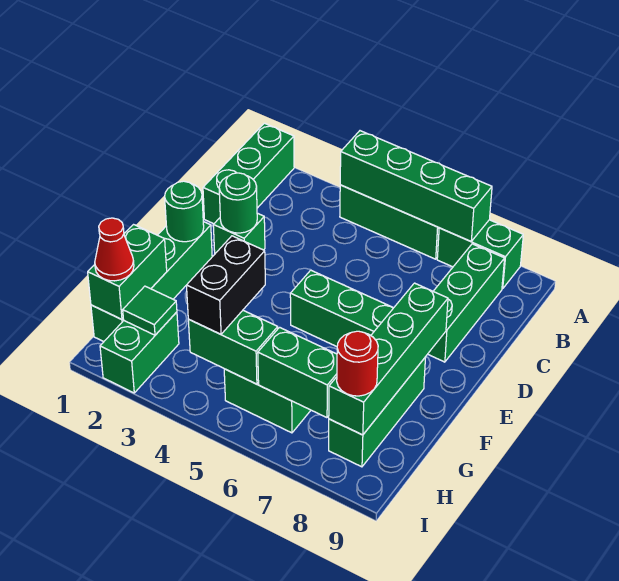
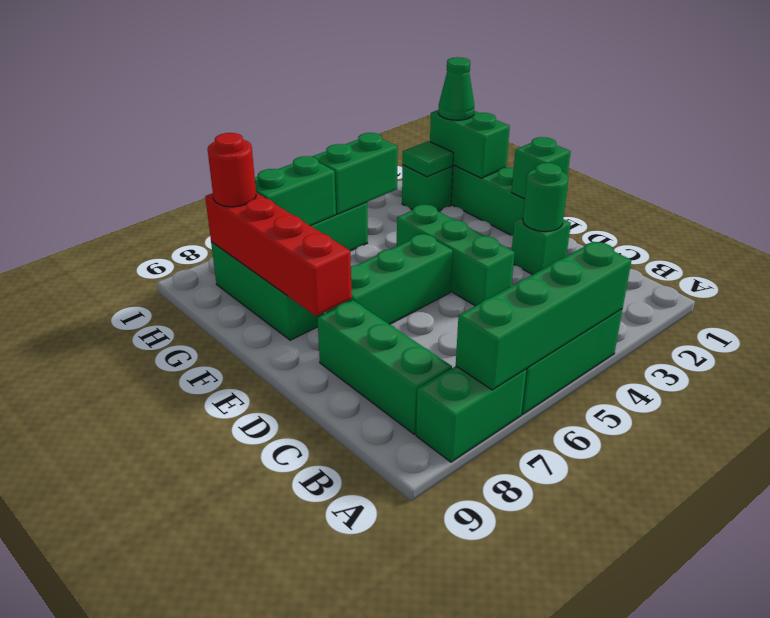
green 1x3 brick [203,123,294,224] -> green 1x3 brick moved to [397,204,515,306]
green 1x1 round brick [165,181,204,242] -> green 1x1 brick [512,137,571,199]
green 1x4 brick [329,283,448,435] -> red 1x4 brick [205,193,352,316]
black 1x2 brick [186,236,265,334] -> none
red 1x1 cone [95,218,134,281] -> green 1x1 cone [438,57,474,120]
green 1x2 brick [100,312,179,393] -> green 1x1 brick [402,165,453,211]

